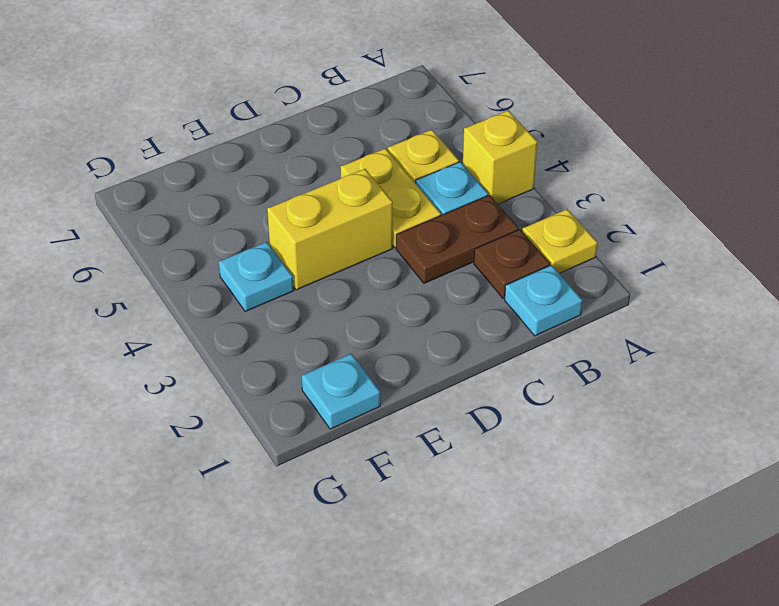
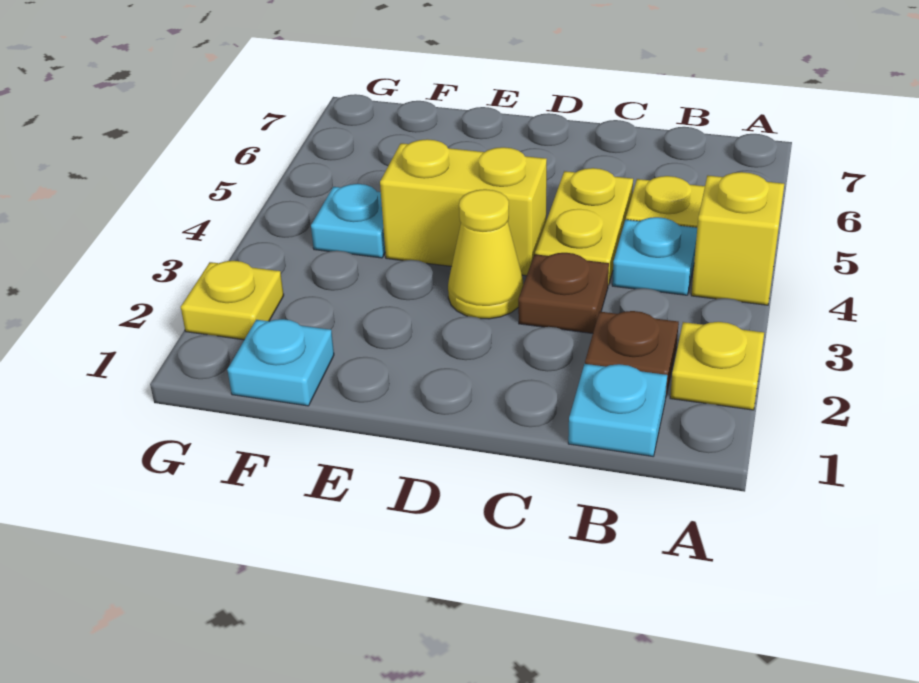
brown 1x2 plate [396,195,519,283] -> brown 1x1 plate [518,253,609,333]
none -> yellow 1x1 cone [448,189,523,319]
none -> yellow 1x1 plate [181,261,284,340]

